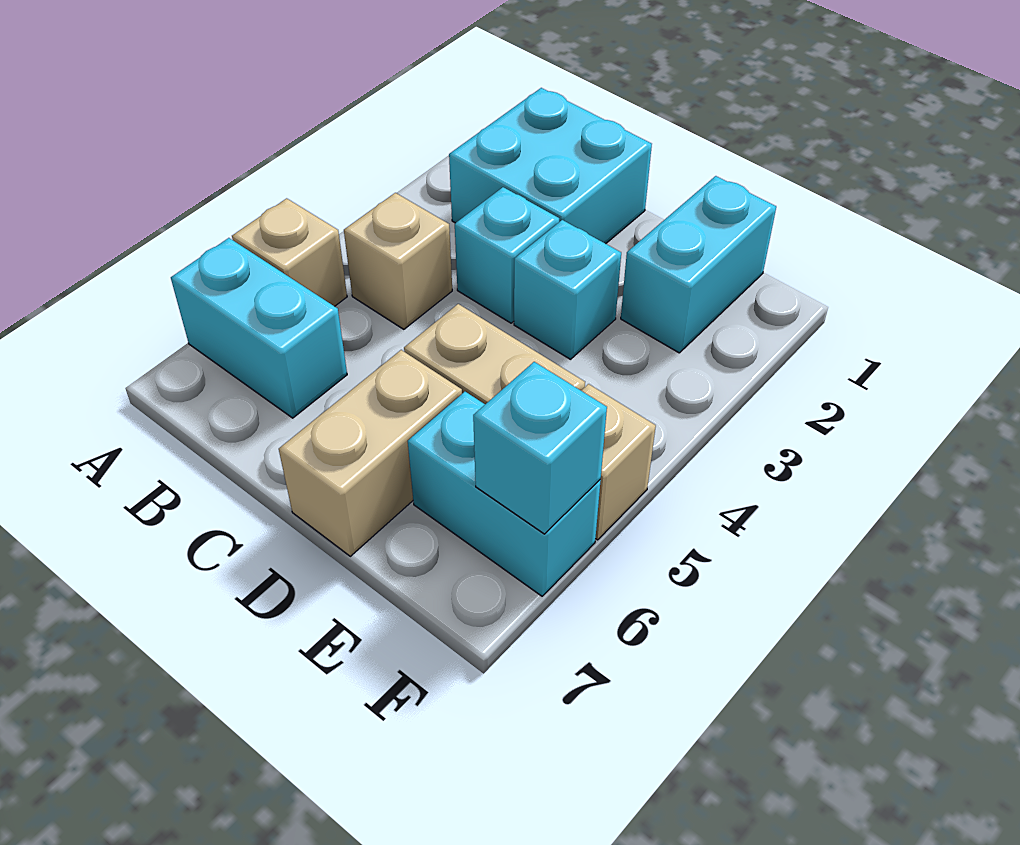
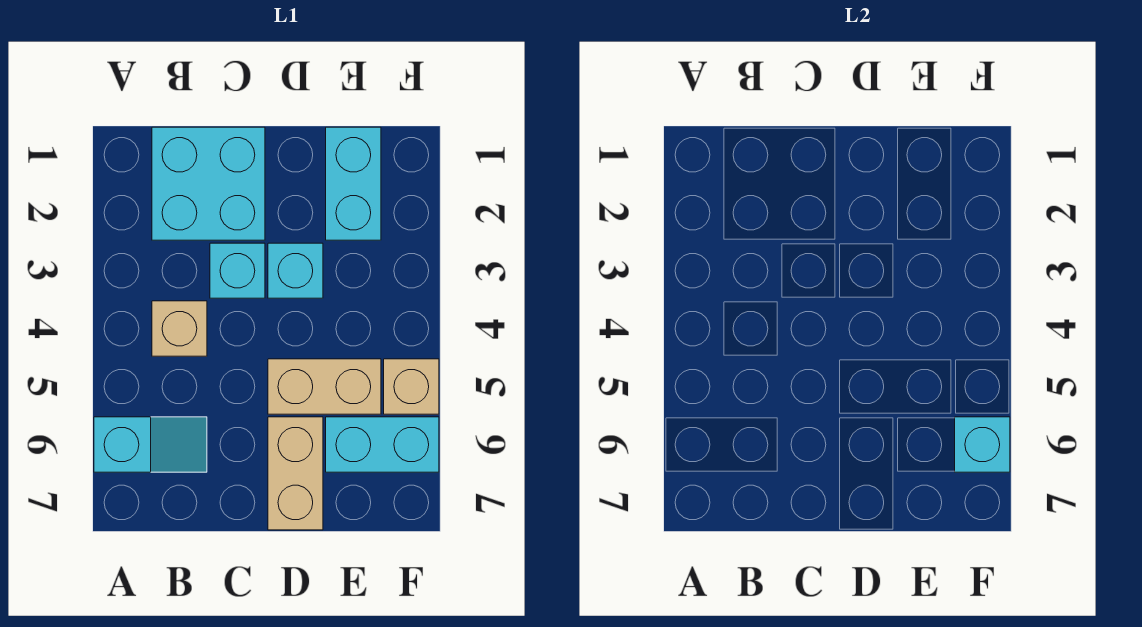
tan 1x1 brick [232,198,347,306] -> none
cyan 1x2 brick [171,238,347,418] -> cyan 1x2 slope [94,417,207,472]

